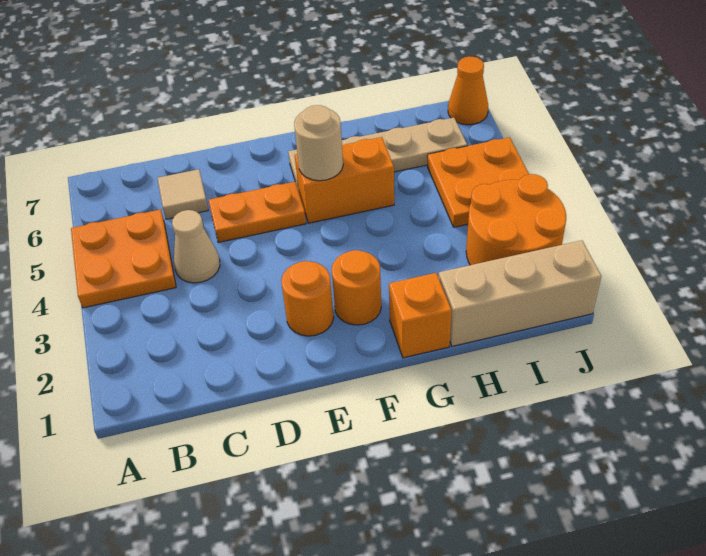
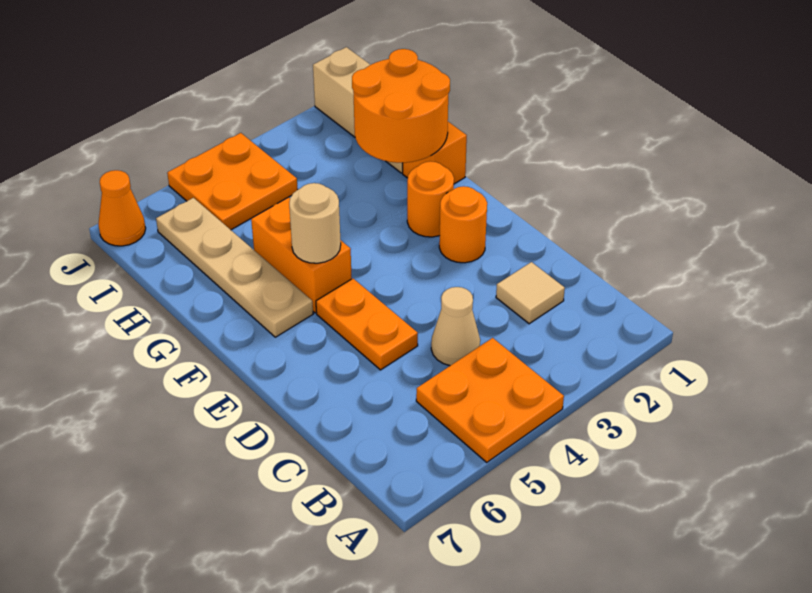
tan 1x1 tile [157,169,208,219] -> tan 1x1 tile moved to [496,262,565,324]
orange 2x2 round brick [466,174,566,265] -> orange 2x2 round brick moved to [352,49,450,163]

